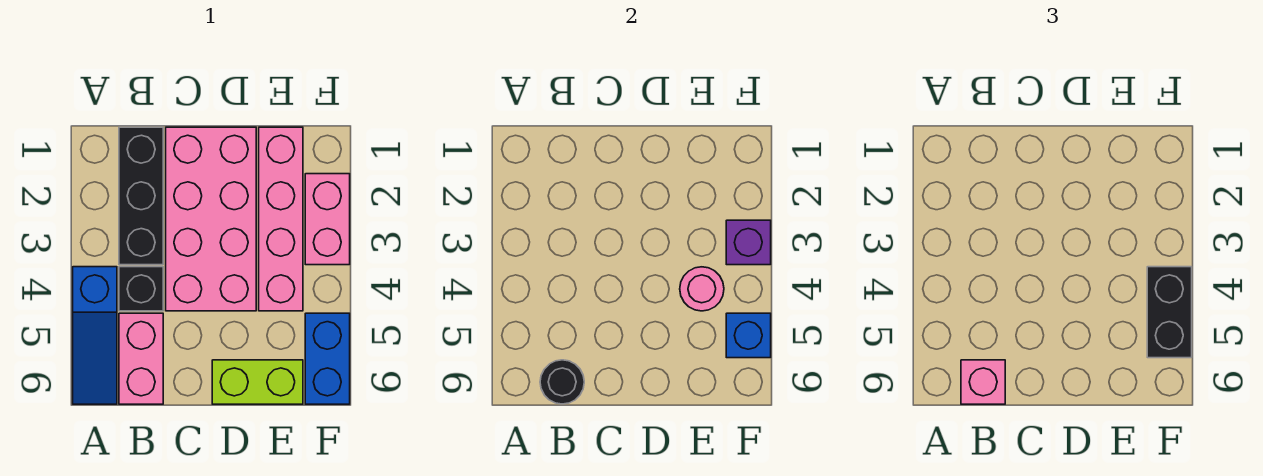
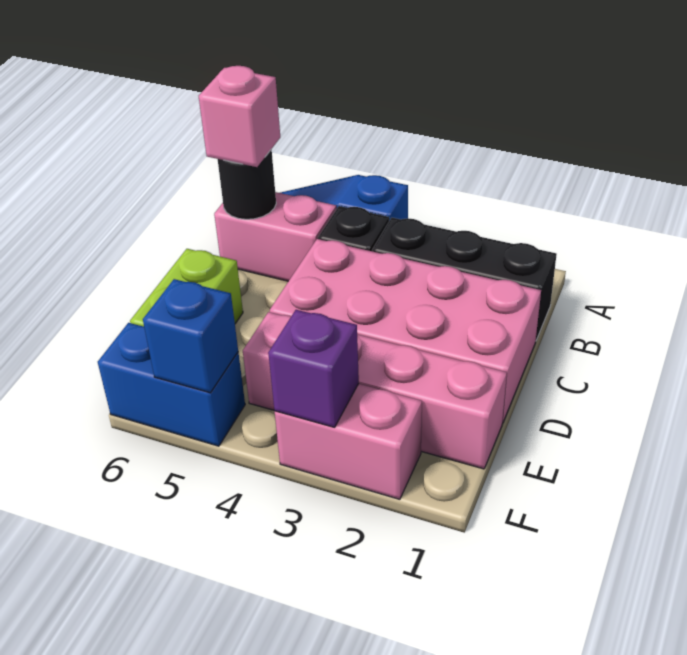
pink 1x1 round brick [680,267,724,311] -> none
black 1x2 brick [1147,267,1192,358] -> none

